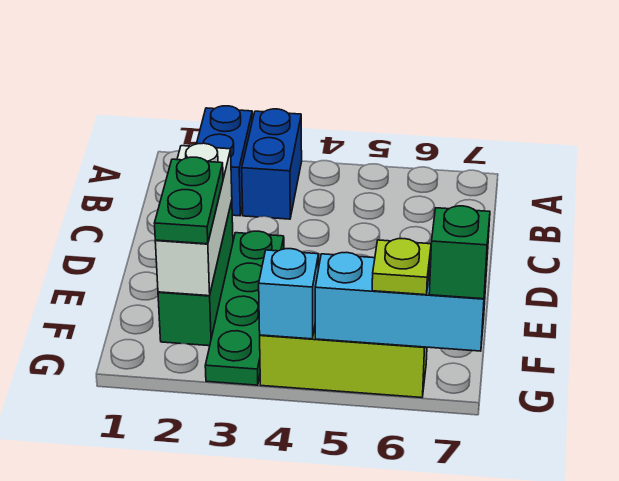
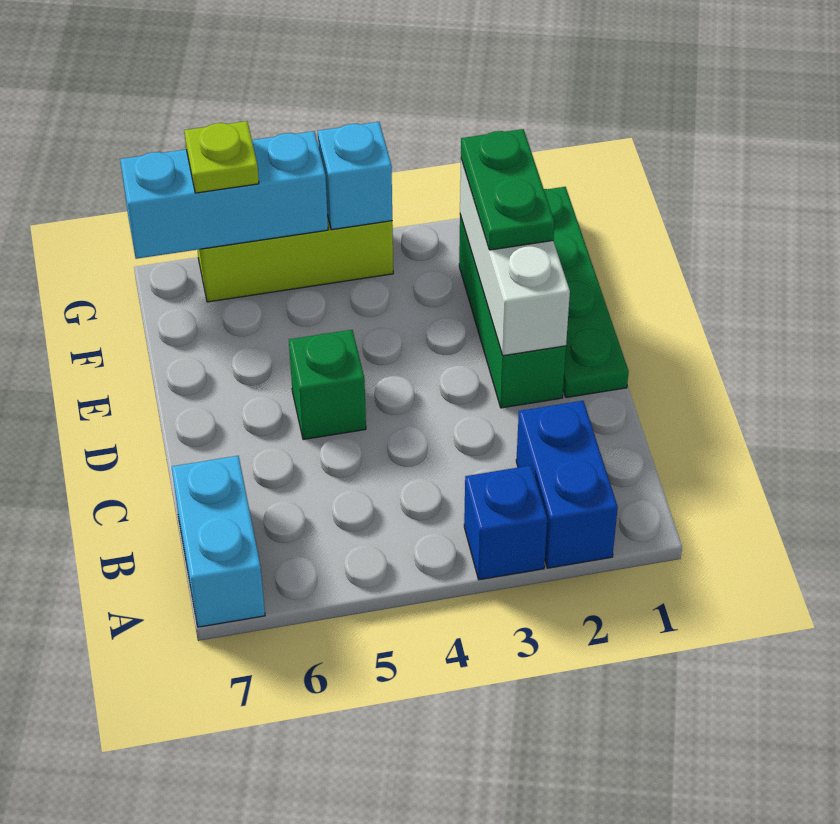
blue 1x2 brick [242,109,302,219] -> blue 1x1 brick [464,466,547,580]
none -> cyan 1x2 brick [172,456,265,627]
green 1x4 plate [205,231,284,385] -> green 1x4 plate moved to [544,187,629,398]
green 1x1 brick [429,206,490,299] -> green 1x1 brick moved to [289,330,366,440]

